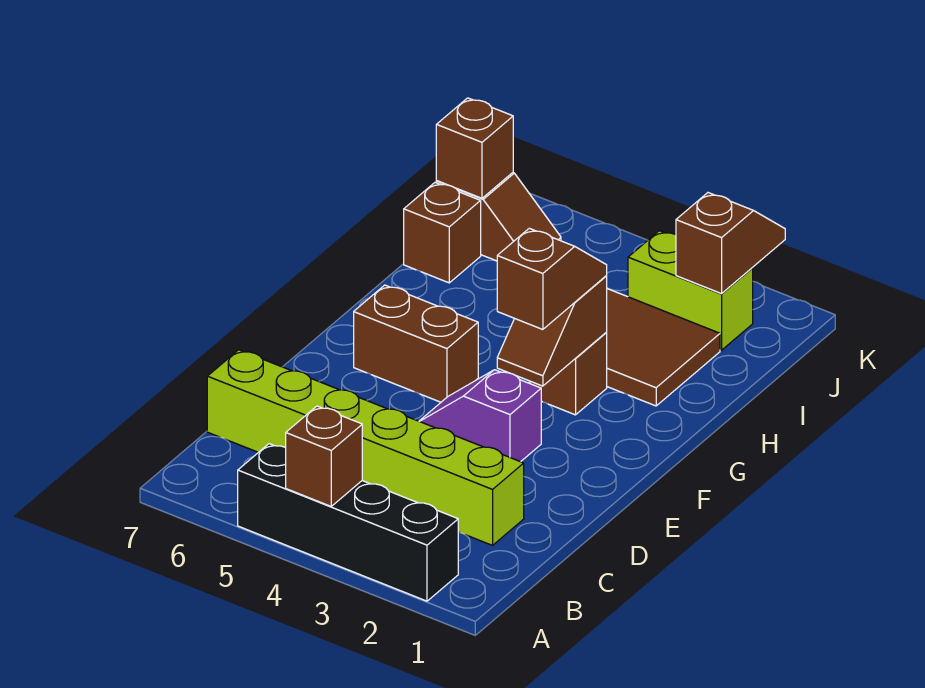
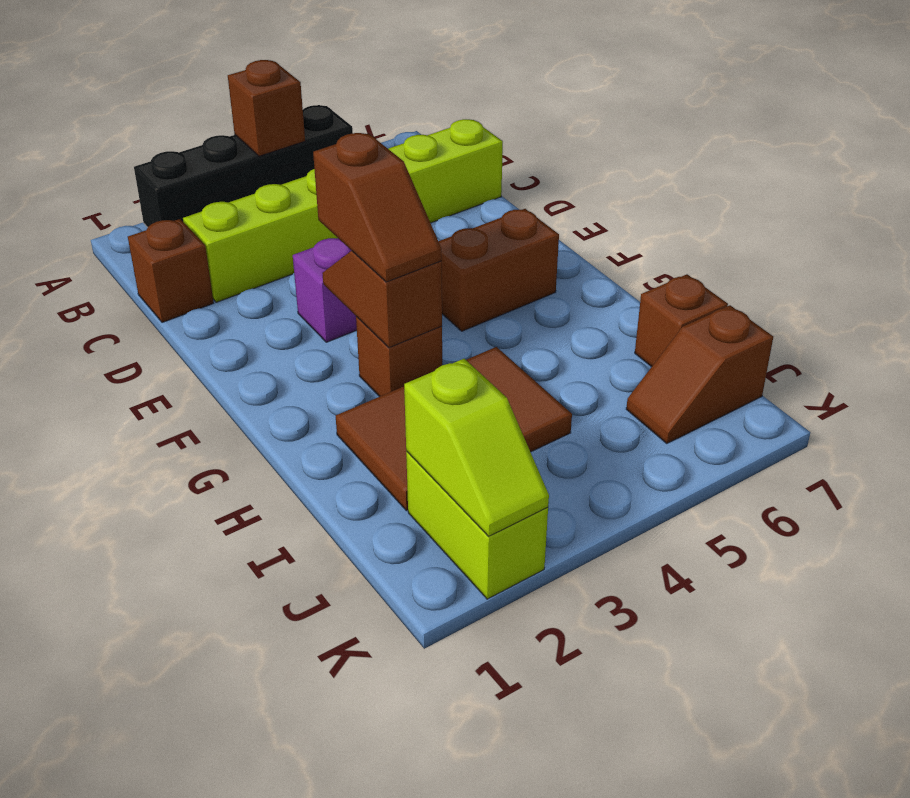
lime 1x2 brick [628,231,753,350] -> lime 1x2 brick turned to [406,452,548,599]
brown 1x2 slope [676,193,785,294] -> lime 1x2 slope [404,359,549,536]
brown 1x1 brick [436,98,513,198] -> brown 1x1 brick moved to [128,219,214,322]

